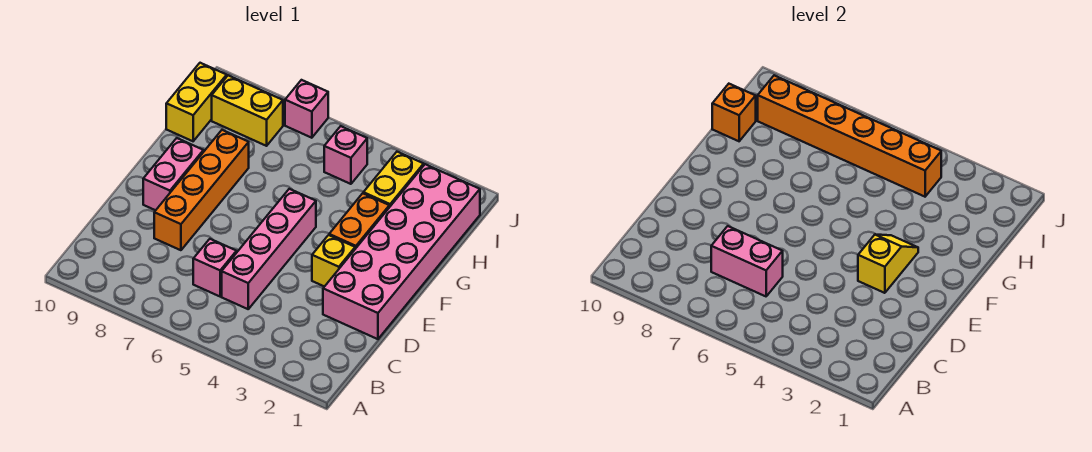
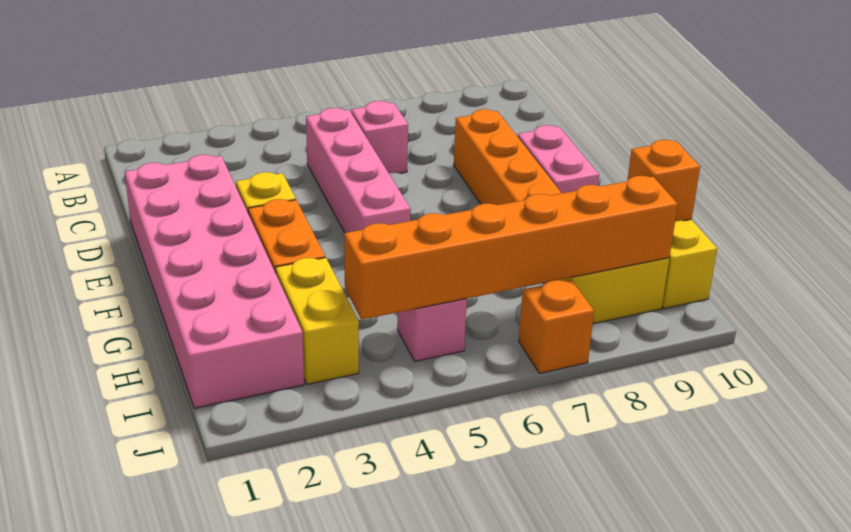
pink 1x2 brick [711,226,783,296] -> none
yellow 1x2 slope [858,234,918,293] -> none
pink 1x1 brick [285,80,328,138] -> orange 1x1 brick [519,280,594,373]

